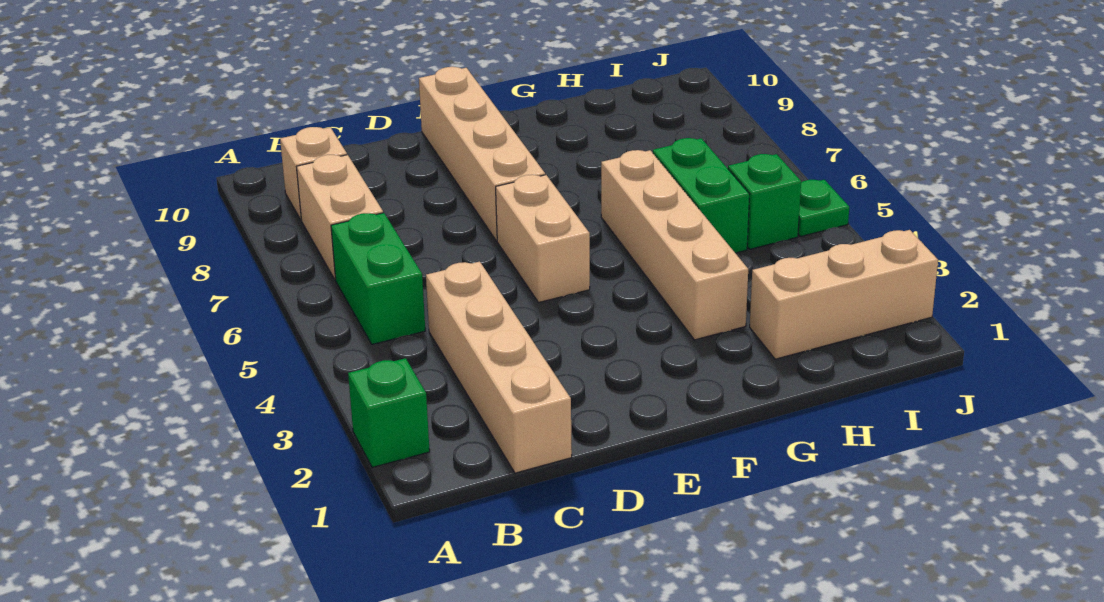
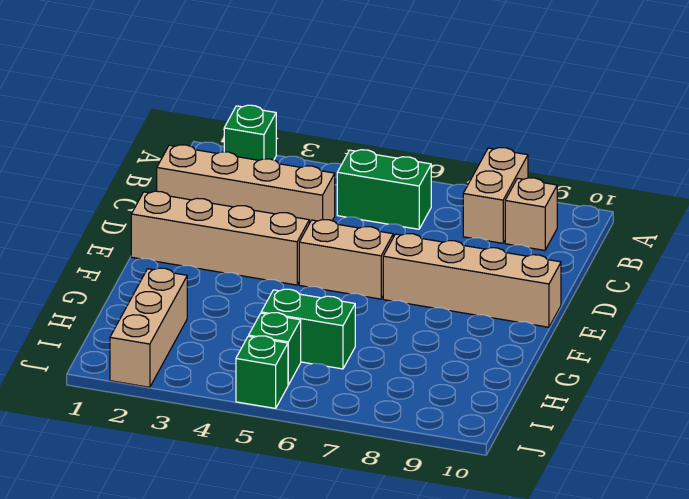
tan 1x2 brick [297,155,383,280] -> tan 1x2 brick turned to [463,148,528,243]
tan 1x4 brick [601,150,748,340] -> tan 1x4 brick moved to [131,191,309,285]
green 1x1 plate [798,180,849,237] -> green 1x1 brick [236,336,288,408]

